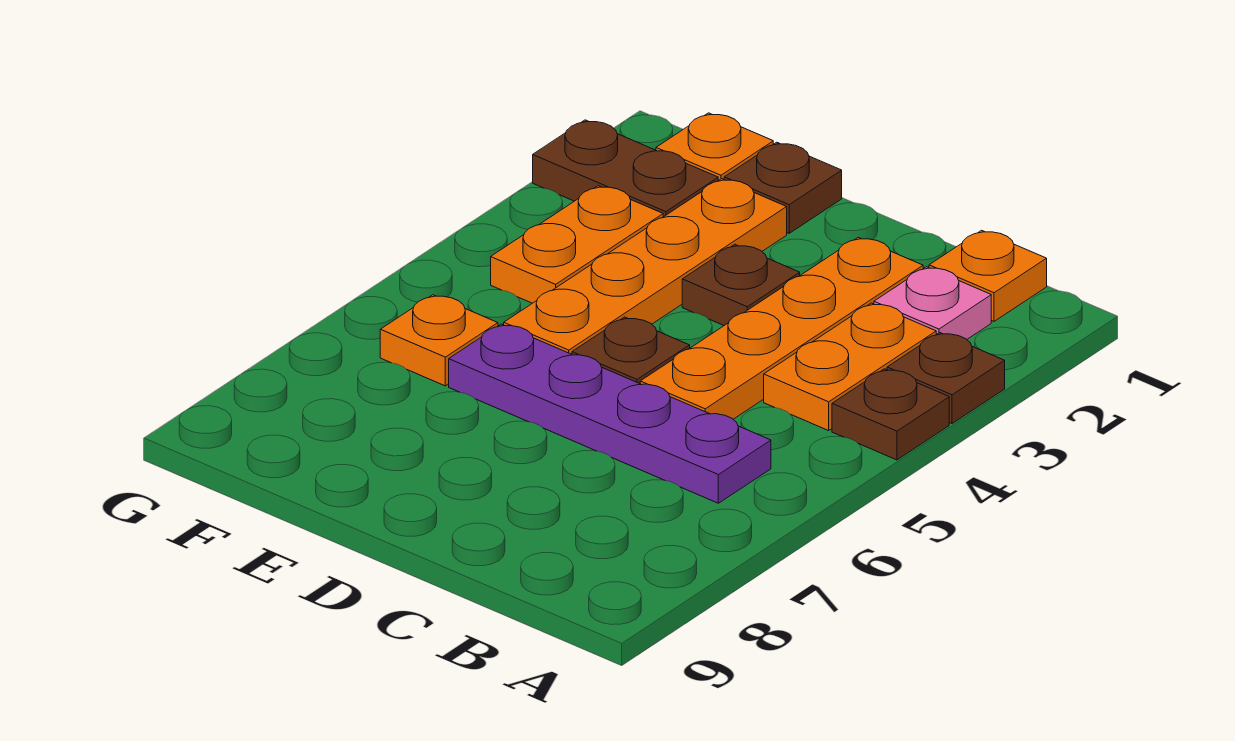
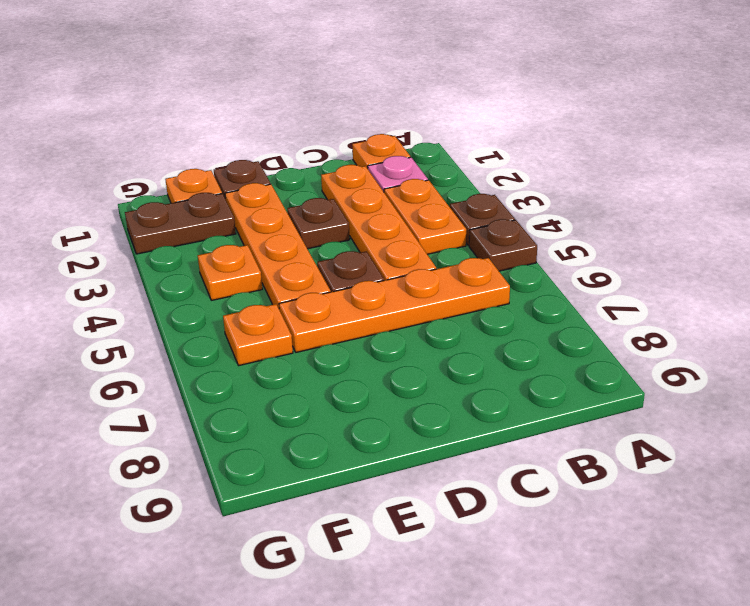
brown 1x1 plate [887,332,1005,424] -> brown 1x1 plate moved to [469,219,537,271]
purple 1x4 plate [449,324,771,503] -> orange 1x4 plate [279,258,510,352]
orange 1x2 plate [491,186,663,303] -> orange 1x1 plate [198,245,262,300]

